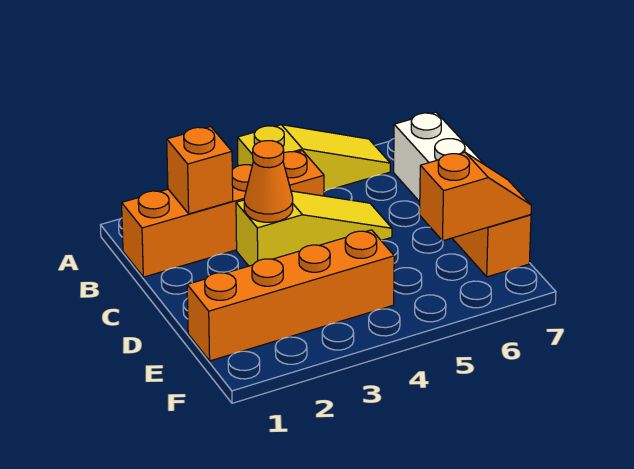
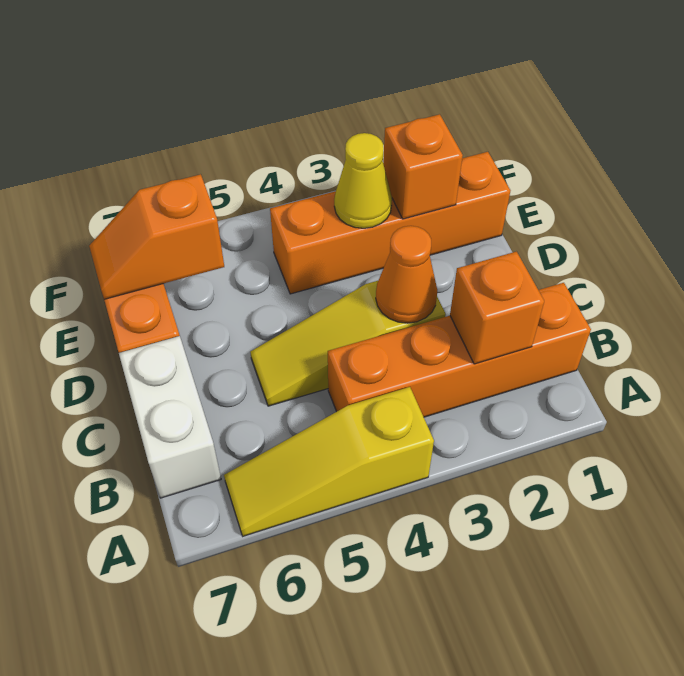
none -> orange 1x1 brick [383,114,463,219]
none -> yellow 1x1 cone [334,133,392,228]

